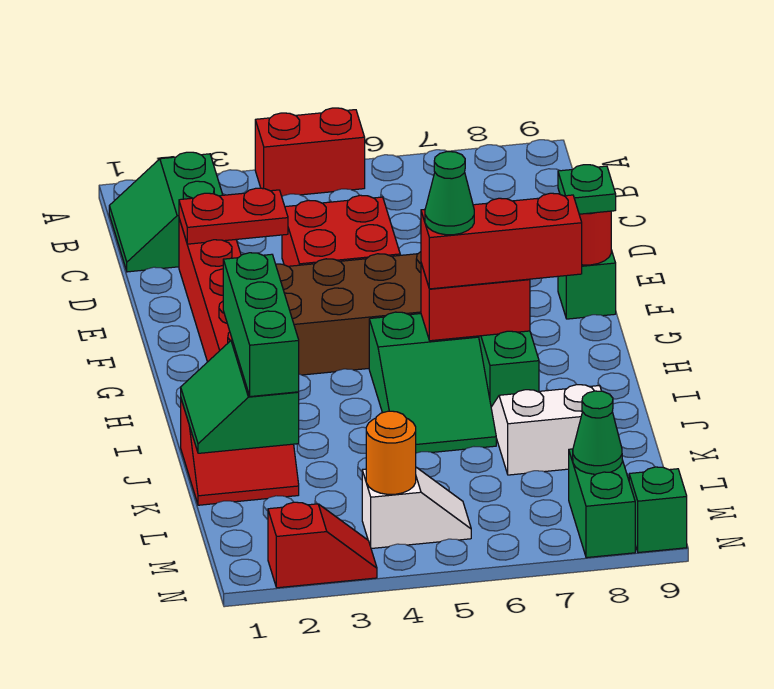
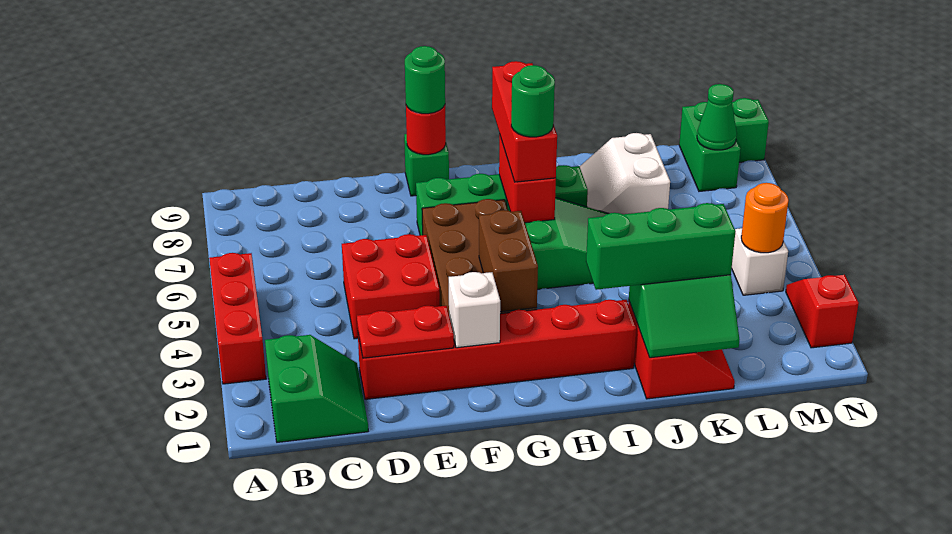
red 1x2 brick [255,108,365,196] -> red 1x3 brick [209,253,266,384]
green 2x2 slope [109,152,223,272] -> green 2x2 slope turned to [265,335,368,442]
red 1x2 plate [179,188,288,244] -> red 1x2 plate turned to [357,306,454,358]
none -> white 1x1 brick [449,272,500,348]
green 1x1 plate [558,165,616,214] -> green 1x1 round brick [405,46,445,114]
none -> brown 1x2 brick [479,210,538,312]
green 1x1 cone [425,152,474,235] -> green 1x1 round brick [511,65,555,137]
green 1x2 brick [569,449,635,558] -> green 1x2 brick turned to [679,102,740,191]

